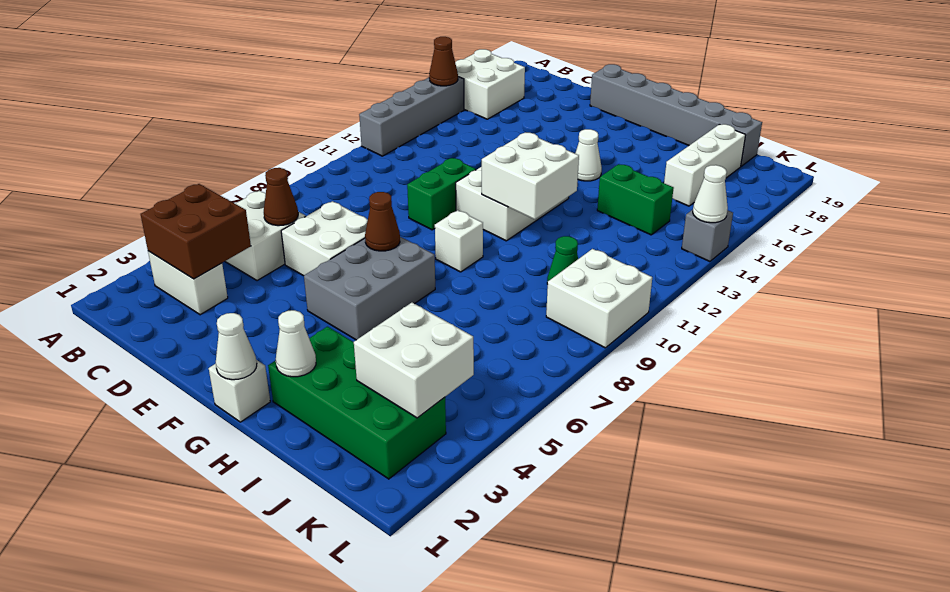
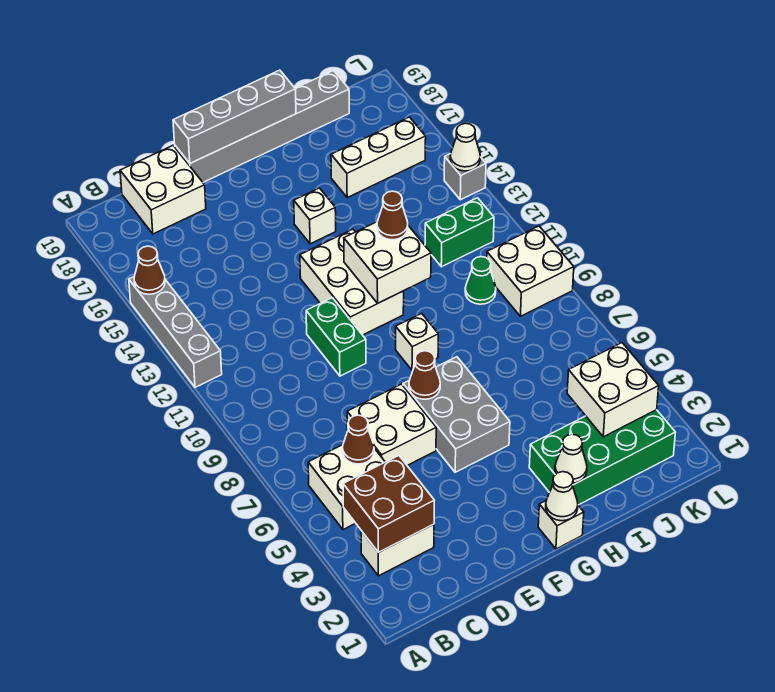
white 2x2 brick [455,49,525,119] -> white 2x2 brick moved to [120,146,206,234]
none -> grey 1x4 brick [173,70,296,163]
white 1x1 cone [575,129,602,181] -> white 1x1 brick [294,188,336,244]
none -> brown 1x1 cone [377,191,408,240]
green 1x2 brick [597,164,674,235] -> green 1x2 brick moved to [425,198,494,267]
white 1x3 brick [664,124,746,206] -> white 1x3 brick turned to [331,117,426,197]

